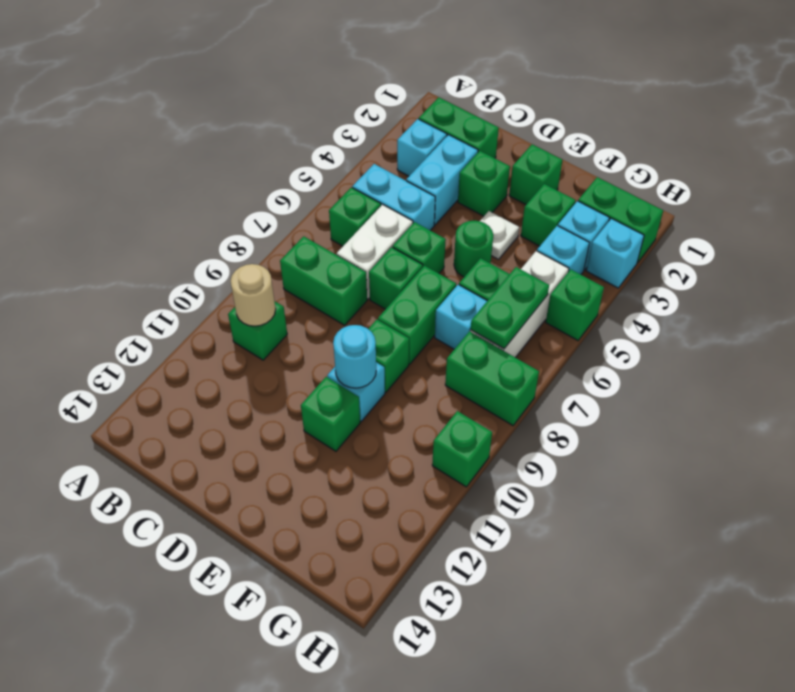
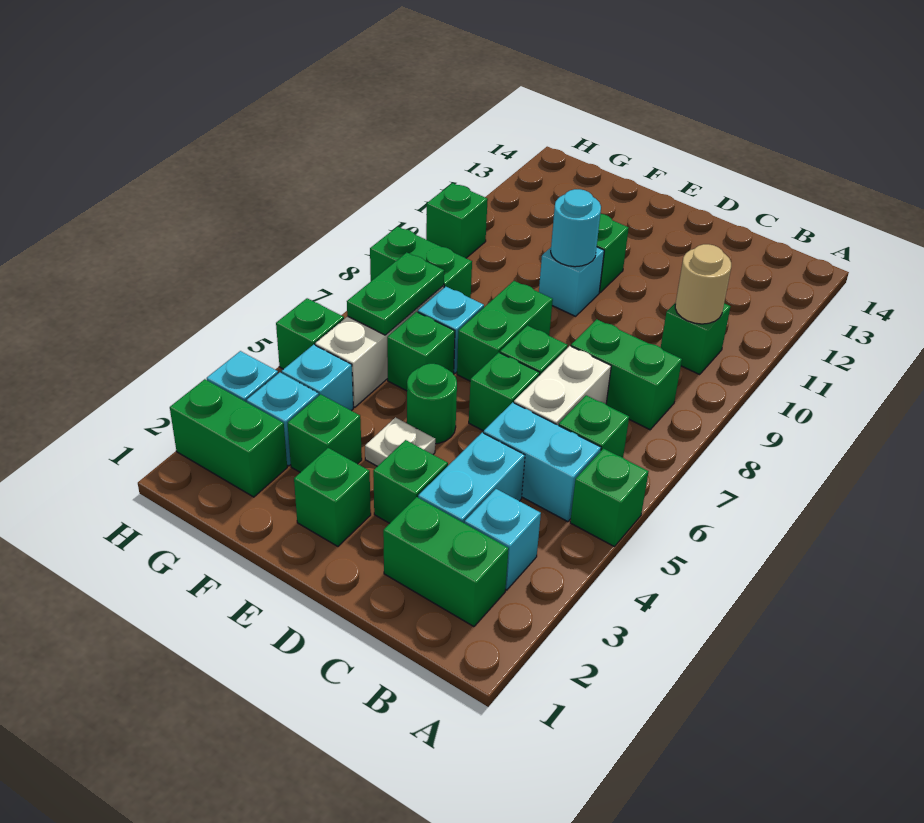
green 1x1 brick [369,320,409,392] -> green 1x1 brick moved to [570,449,649,547]

